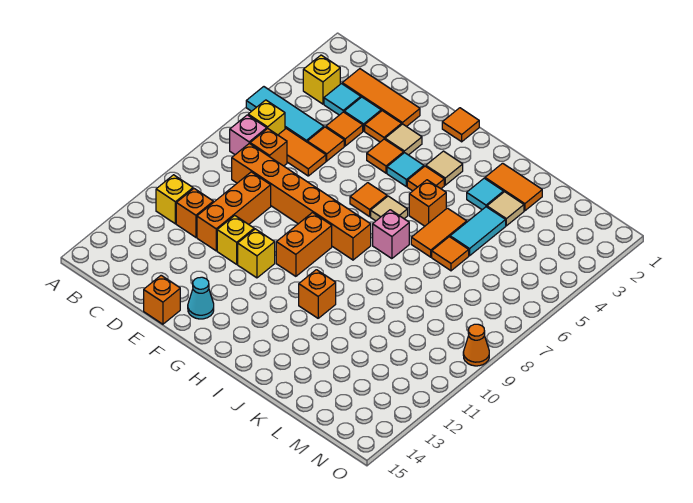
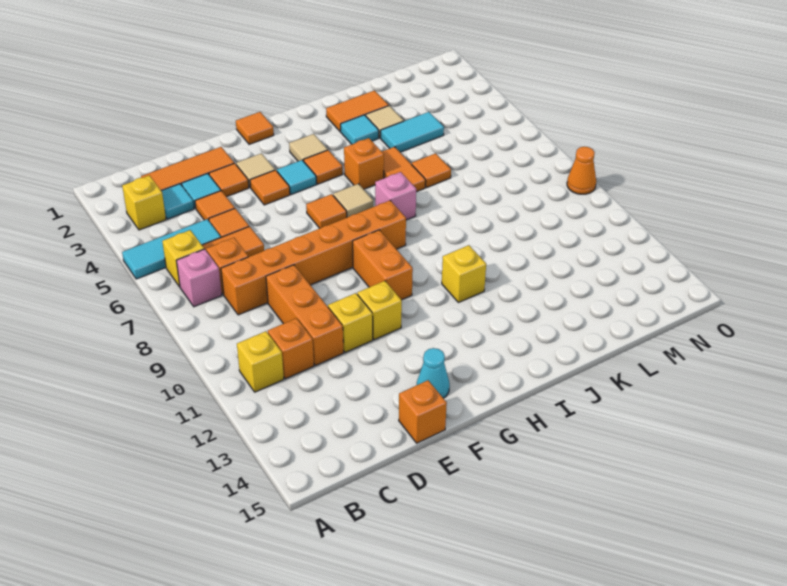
orange 1x1 brick [299,270,336,318] -> yellow 1x1 brick [442,245,486,303]
cyan 1x2 tile [450,207,506,256] -> cyan 1x2 tile turned to [381,112,444,152]

